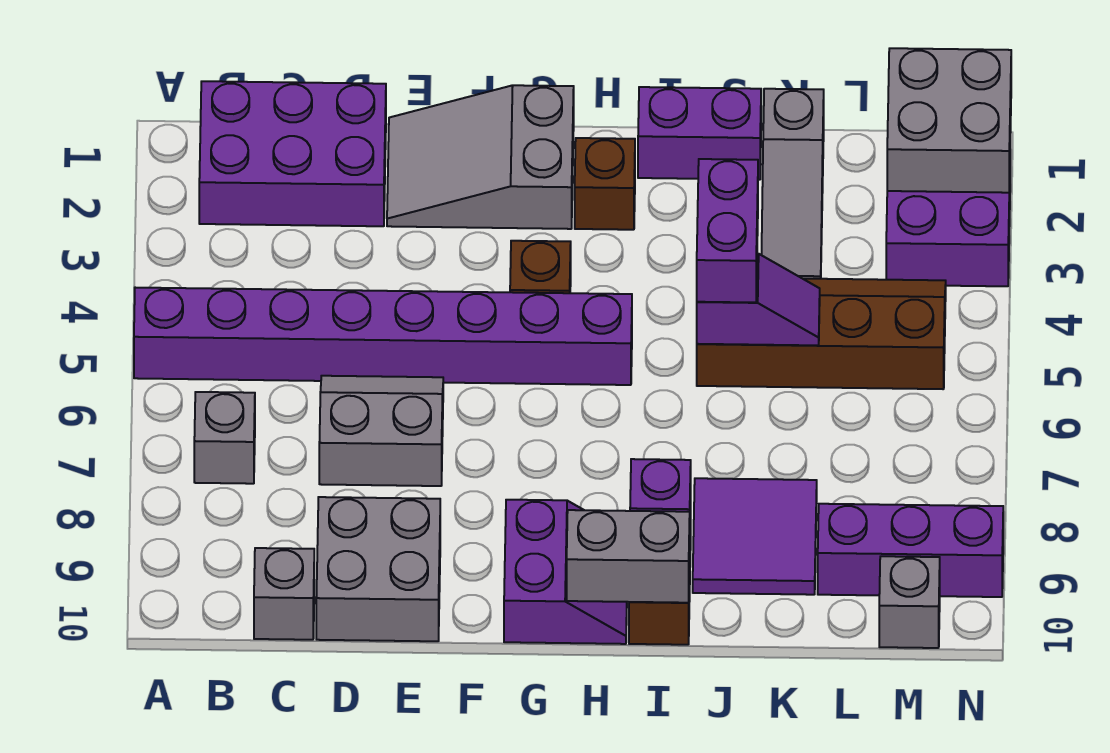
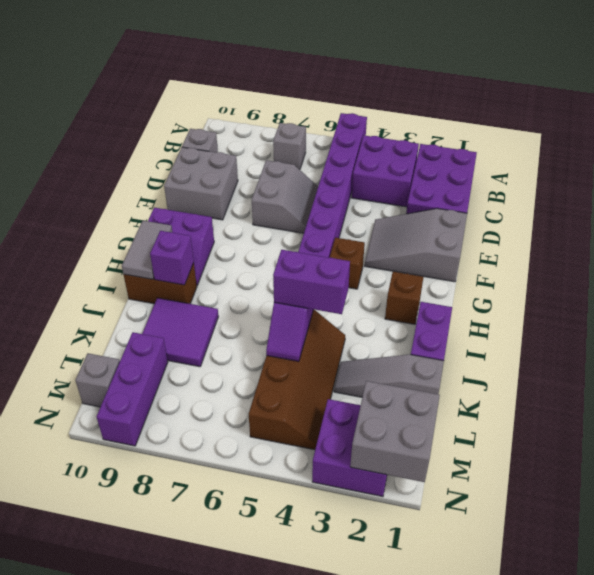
none -> purple 2x2 brick [351,135,419,207]
grey 2x3 slope [387,85,574,229] -> grey 2x3 slope turned to [365,208,467,282]
grey 1x2 brick [567,510,690,603] -> grey 1x2 tile [122,221,172,279]

